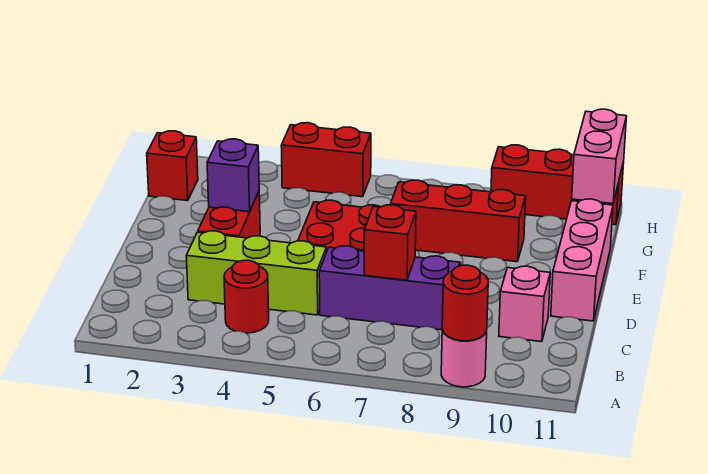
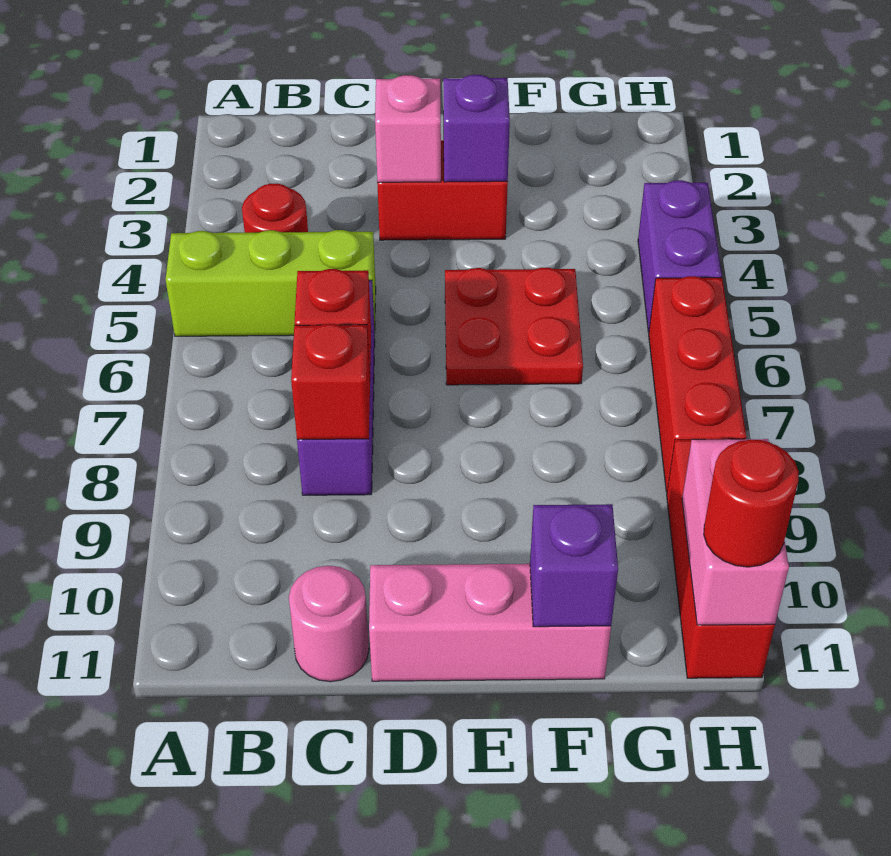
pink 1x1 round brick [441,330,487,387] -> pink 1x1 round brick moved to [289,566,369,682]
red 1x1 round brick [442,265,488,341] -> red 1x1 round brick moved to [704,440,799,567]
lime 1x3 brick [186,231,326,315] -> lime 1x3 brick turned to [166,230,376,336]
pink 1x1 brick [499,266,550,342] -> pink 1x1 brick moved to [375,75,441,182]
red 1x3 brick [391,180,526,262] -> red 1x3 brick moved to [649,276,746,492]
none -> purple 1x1 brick [530,504,618,627]
red 1x1 brick [147,131,198,201] -> red 1x1 brick moved to [291,324,370,439]
pink 1x2 brick [572,109,626,204] -> pink 1x2 brick turned to [682,439,789,625]
red 1x2 brick [281,123,371,197] -> purple 1x2 brick [638,180,722,332]

